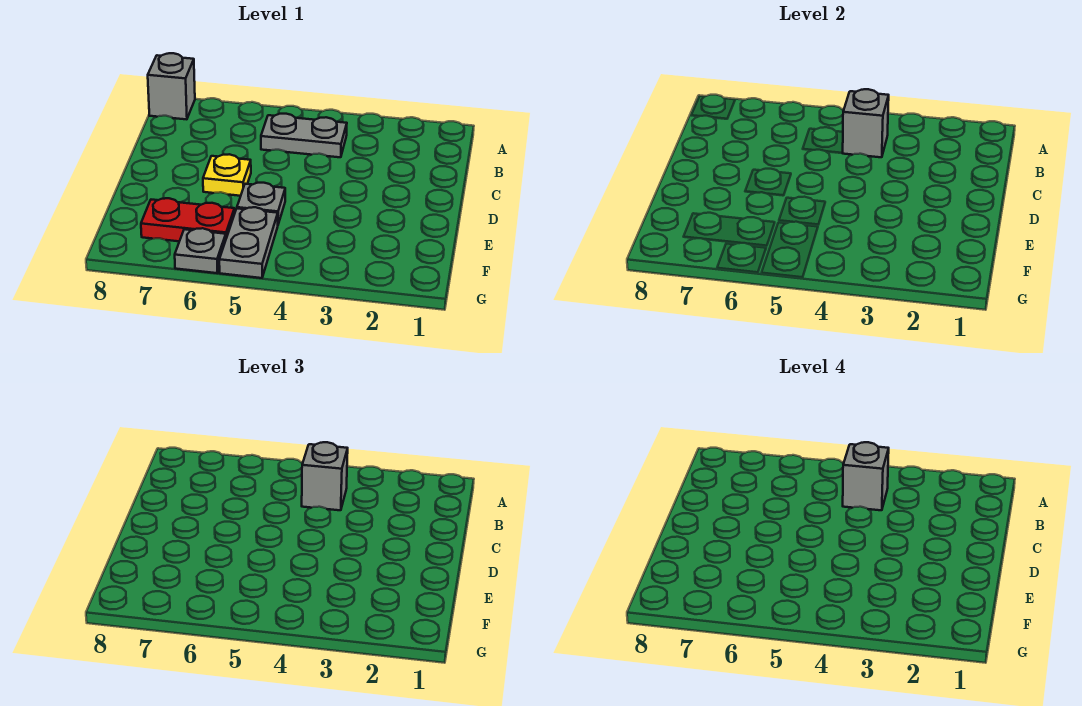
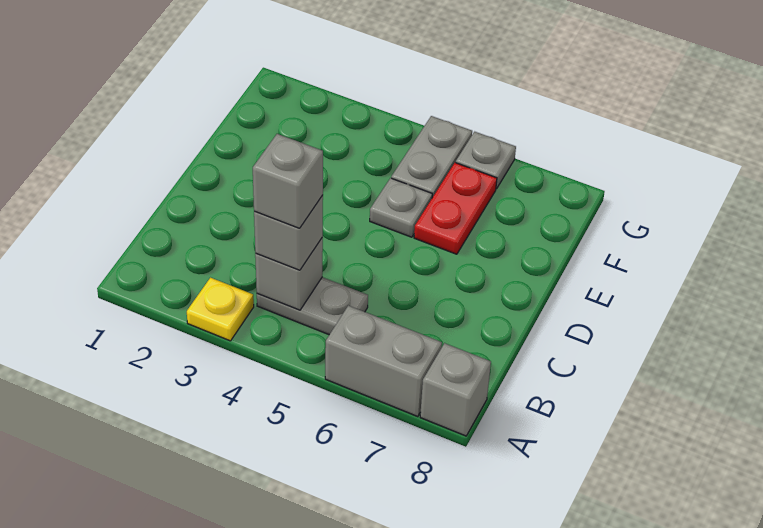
none -> grey 1x2 brick [325,306,442,417]
yellow 1x1 plate [203,154,251,196] -> yellow 1x1 plate moved to [187,278,254,341]
red 1x2 plate [141,198,235,241] -> red 1x2 plate turned to [414,163,497,254]

